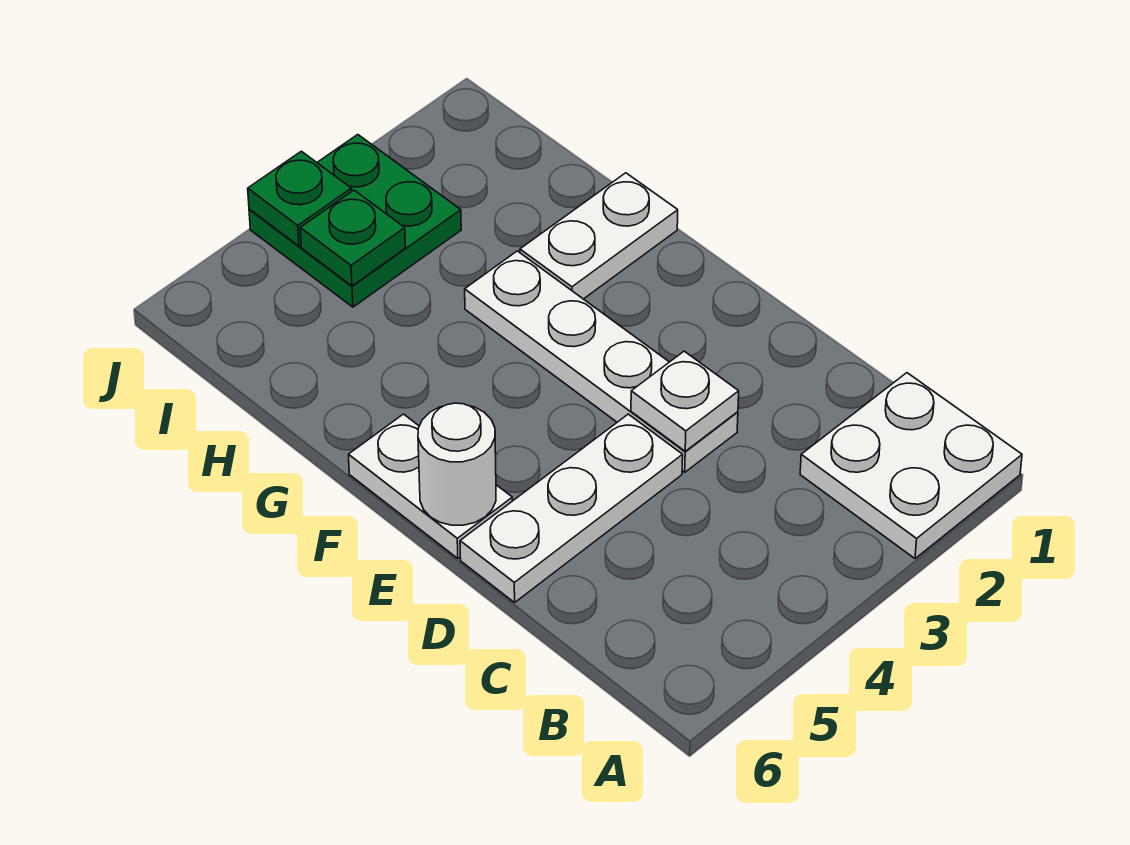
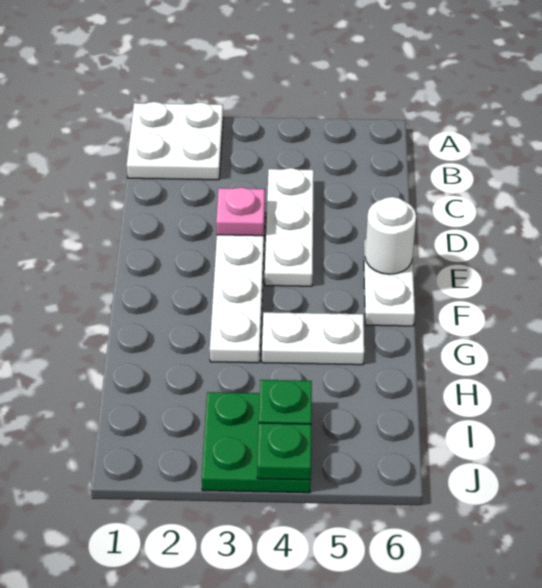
white 1x1 plate [631,351,739,451] -> pink 1x1 plate [216,187,265,236]
white 1x3 plate [460,414,683,602] -> white 1x3 plate turned to [265,168,314,286]
white 1x2 plate [520,173,678,299] -> white 1x2 plate moved to [262,312,364,365]

